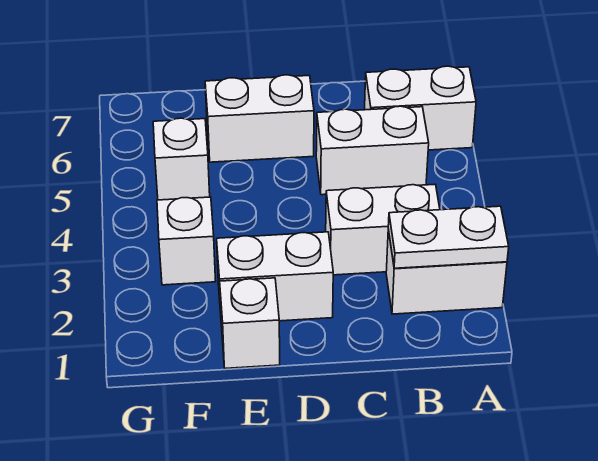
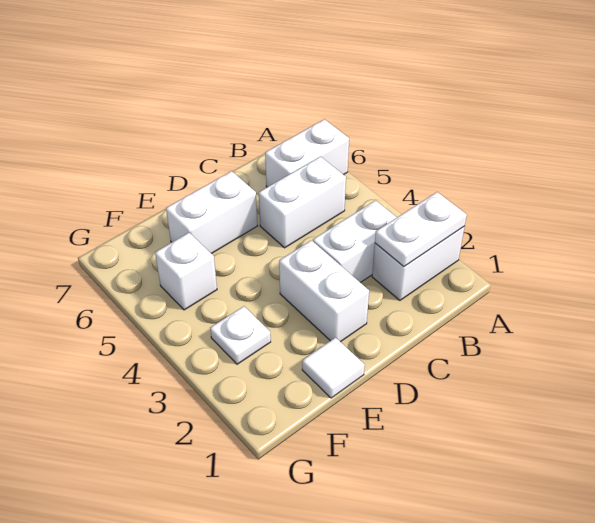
white 1x2 brick [217,232,333,321] -> white 1x2 brick turned to [279,240,369,342]
white 1x1 brick [220,278,280,368] -> white 1x1 tile [302,337,365,398]
white 1x1 brick [157,197,216,285] -> white 1x1 plate [210,306,271,364]

